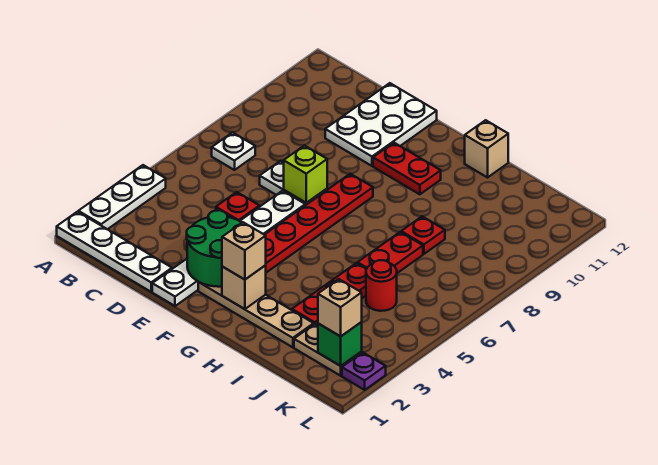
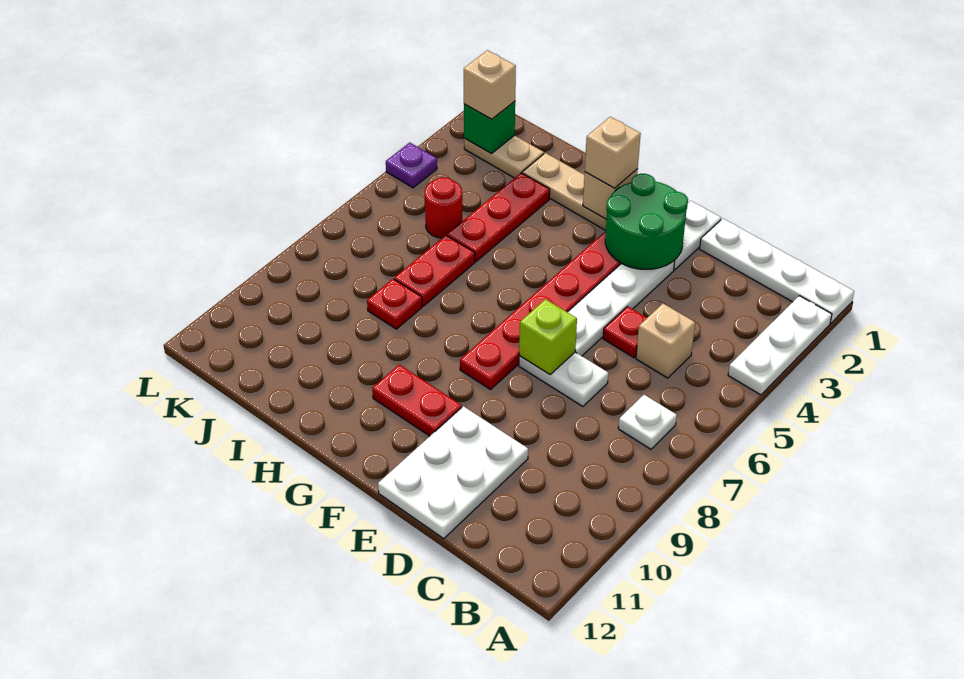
tan 1x1 brick [465,120,508,177] -> tan 1x1 brick moved to [636,304,695,378]
purple 1x1 plate [342,352,386,390] -> purple 1x1 plate moved to [386,143,437,188]

